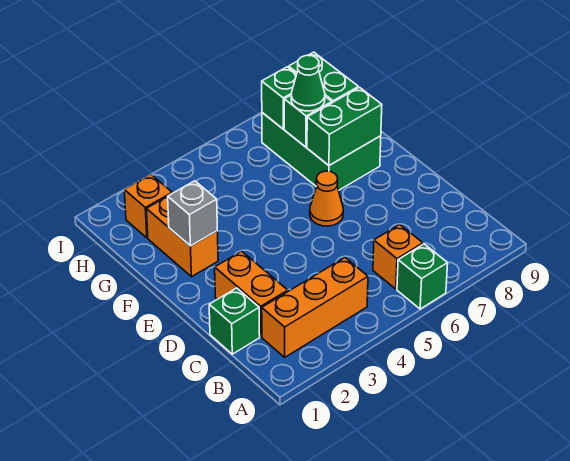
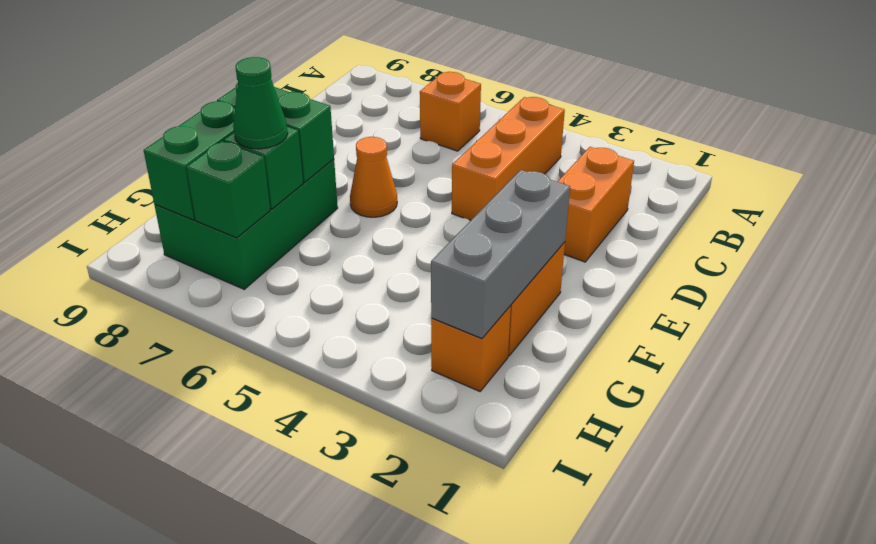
green 1x1 brick [397,244,448,309] -> none
orange 1x3 brick [262,258,368,357] -> orange 1x3 brick turned to [452,97,565,221]
green 1x1 brick [209,288,260,354] -> none
grey 1x1 brick [168,181,217,246] -> grey 1x3 brick [431,170,570,339]

